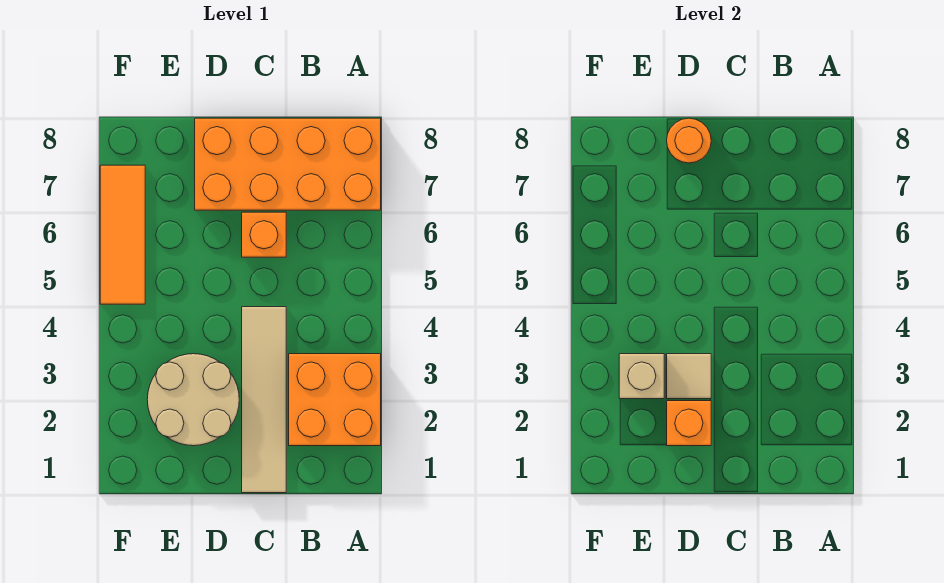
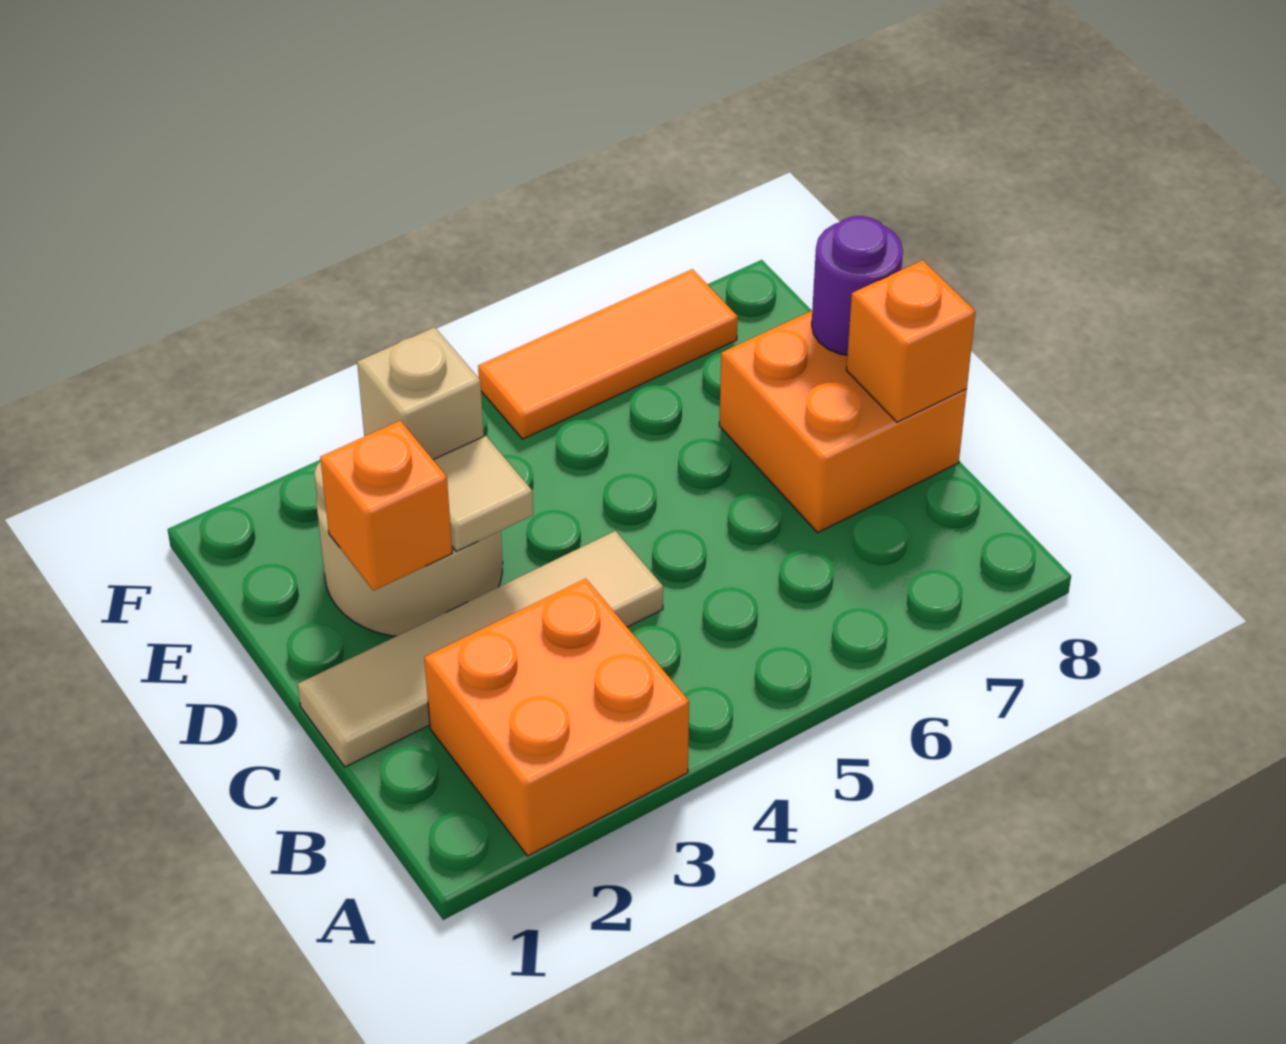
orange 2x4 brick [195,118,381,210] -> orange 2x2 brick [719,311,967,533]
orange 1x1 brick [242,212,286,257] -> orange 1x1 brick moved to [846,260,975,422]
orange 1x1 round brick [667,118,711,163] -> purple 1x1 round brick [812,216,903,355]

